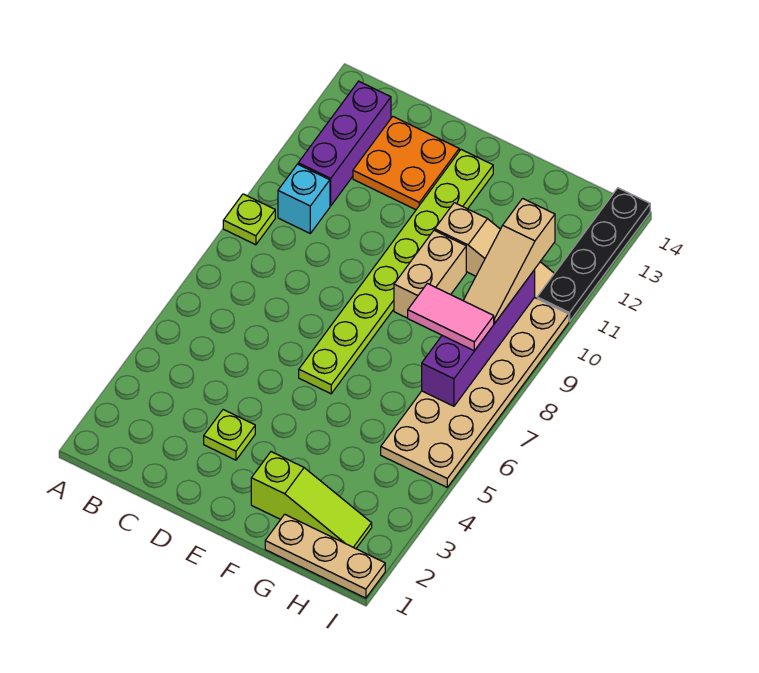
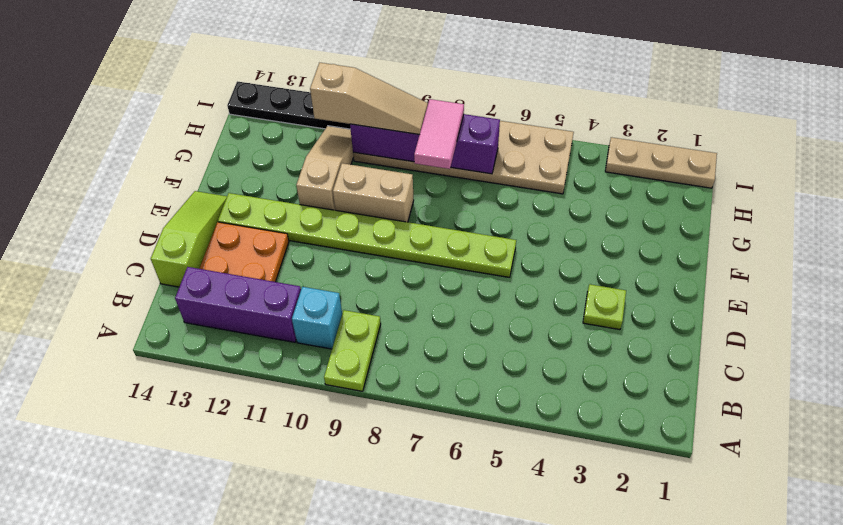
lime 1x1 plate [223,194,275,245] -> lime 1x2 plate [324,310,381,391]
lime 1x3 slope [251,452,372,549] -> lime 1x3 slope moved to [151,191,227,287]
tan 1x3 plate [265,514,385,598] -> tan 1x3 plate turned to [605,137,717,188]

